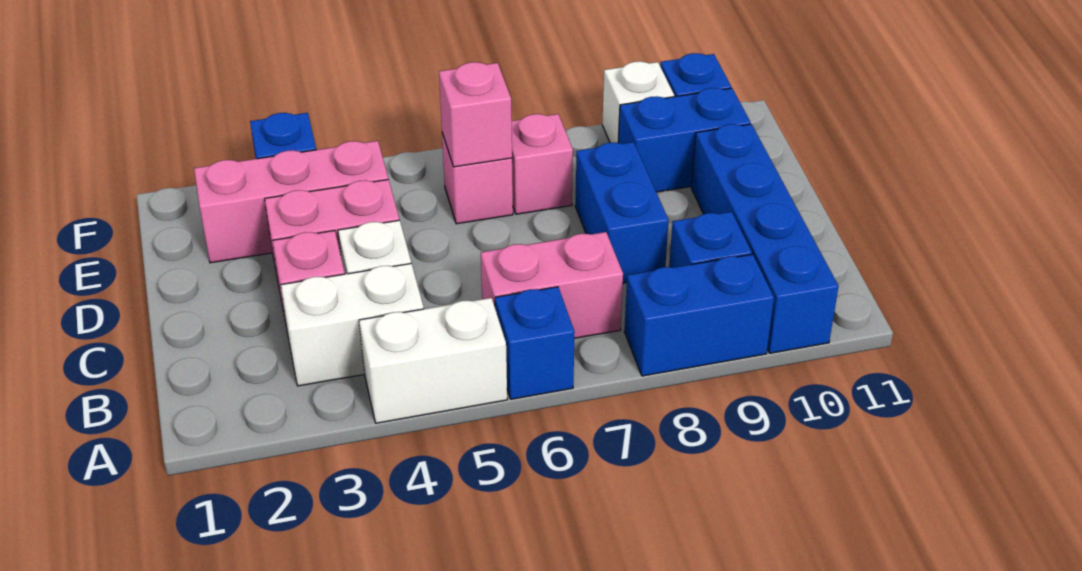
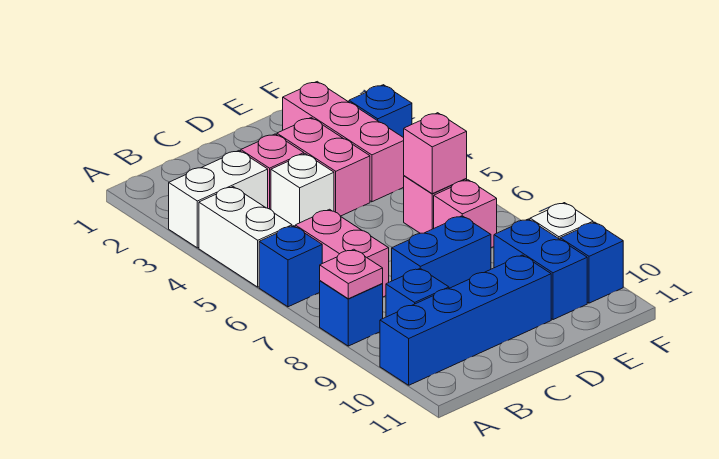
blue 1x2 brick [624,254,774,376] -> blue 1x1 brick [320,281,383,346]
none -> pink 1x1 plate [320,249,383,299]
white 1x2 brick [281,263,424,386] -> white 1x2 brick turned to [169,151,268,248]

